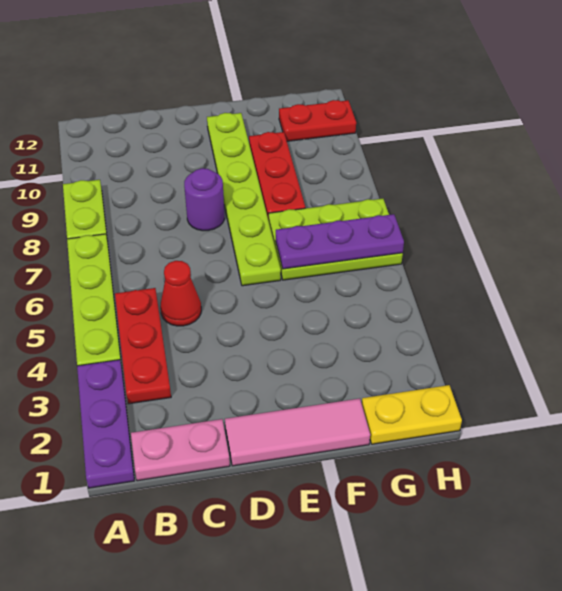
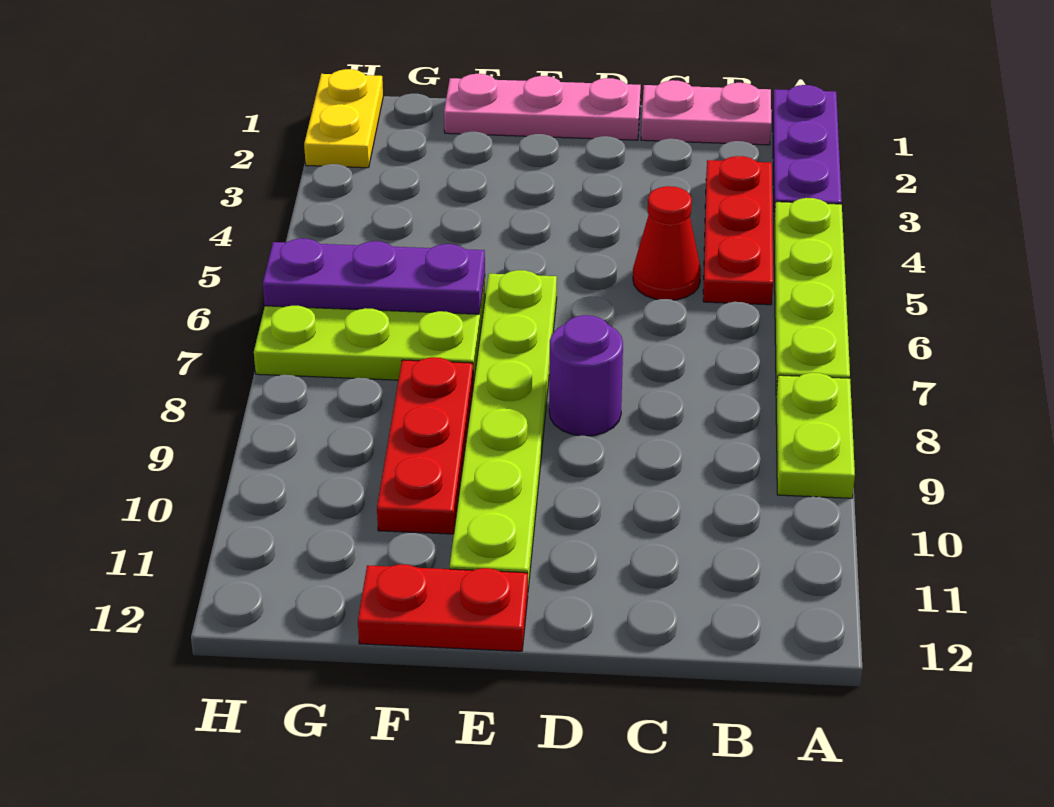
pink 1x3 tile [225,398,370,466] -> pink 1x3 plate [444,74,641,140]
yellow 1x2 plate [362,385,462,444] -> yellow 1x2 plate turned to [304,69,383,168]
red 1x2 plate [279,100,356,141] -> red 1x2 plate moved to [358,564,528,651]

